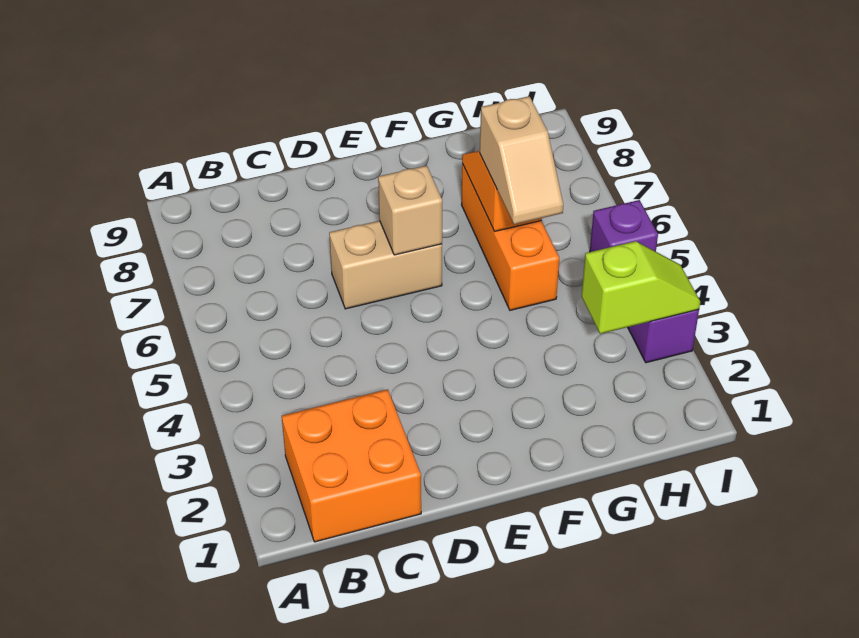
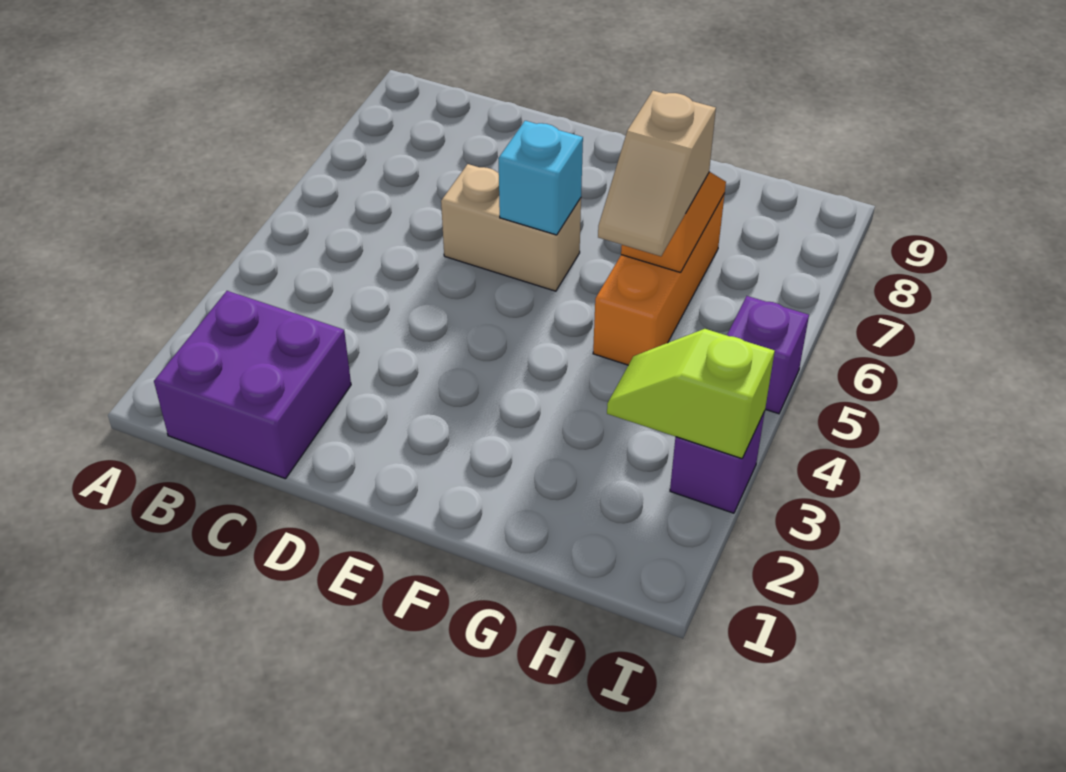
orange 2x2 brick [282,389,421,542] -> purple 2x2 brick [154,291,351,479]
tan 1x1 brick [378,166,442,255] -> cyan 1x1 brick [498,121,583,235]
lime 1x2 slope [582,241,700,334] -> lime 1x2 slope turned to [607,329,775,459]

